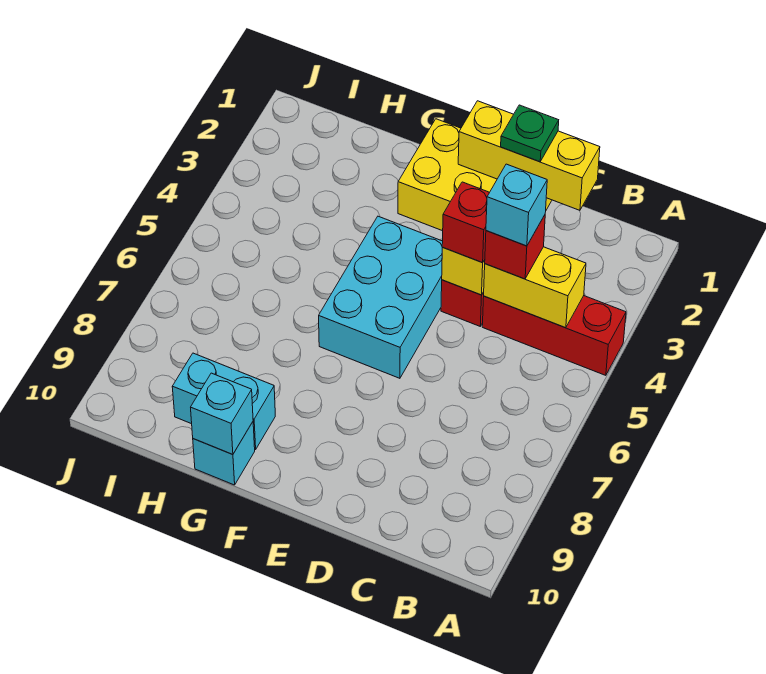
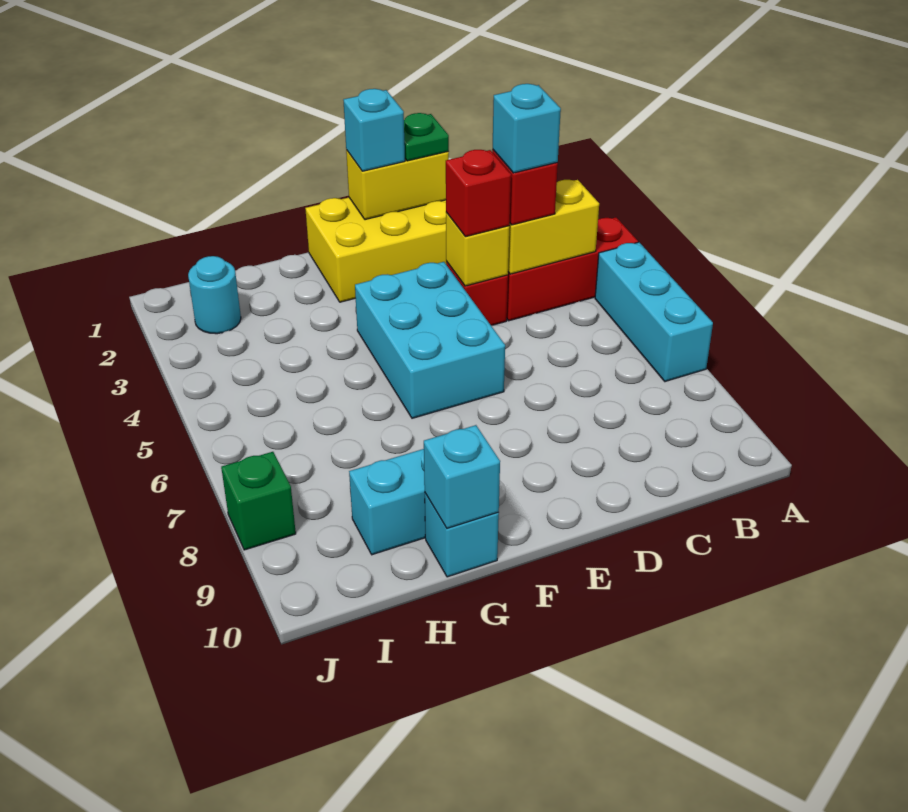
none -> cyan 1x3 brick [595,242,713,382]
yellow 1x3 brick [458,101,600,211] -> yellow 1x2 brick [346,150,449,220]
none -> cyan 1x1 brick [343,89,405,171]
none -> cyan 1x1 round brick [188,256,241,334]
none -> green 1x1 brick [221,452,296,550]

